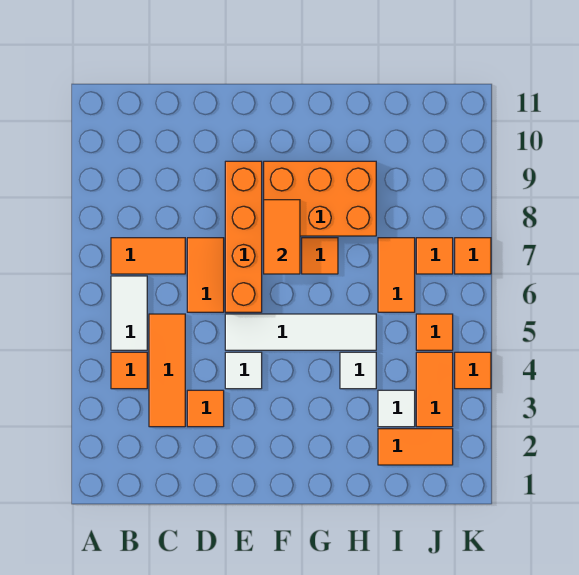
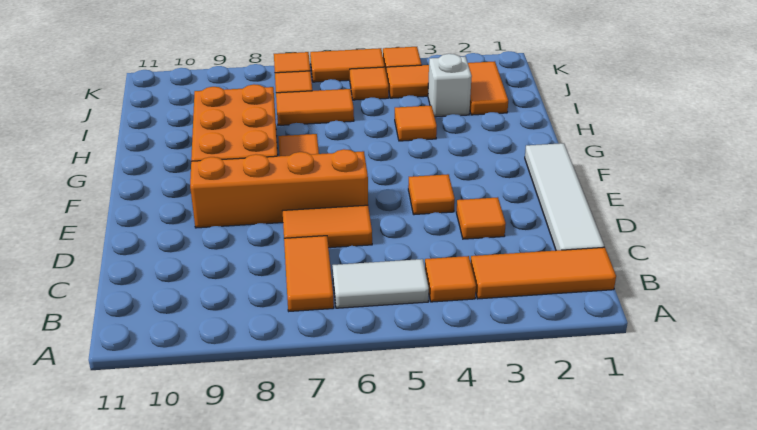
orange 1x3 tile [149,314,185,427] -> orange 1x3 tile moved to [471,247,616,299]
white 1x1 tile [225,352,262,389] -> orange 1x1 tile [408,174,455,215]
white 1x4 tile [225,314,376,350] -> white 1x4 tile moved to [525,143,604,250]
orange 1x2 tile [264,200,300,274] -> orange 1x2 tile moved to [310,48,385,82]
white 1x1 tile [340,352,376,389] -> orange 1x1 tile [395,106,437,141]
white 1x1 tile [378,390,415,427] -> white 1x1 brick [428,54,472,117]

